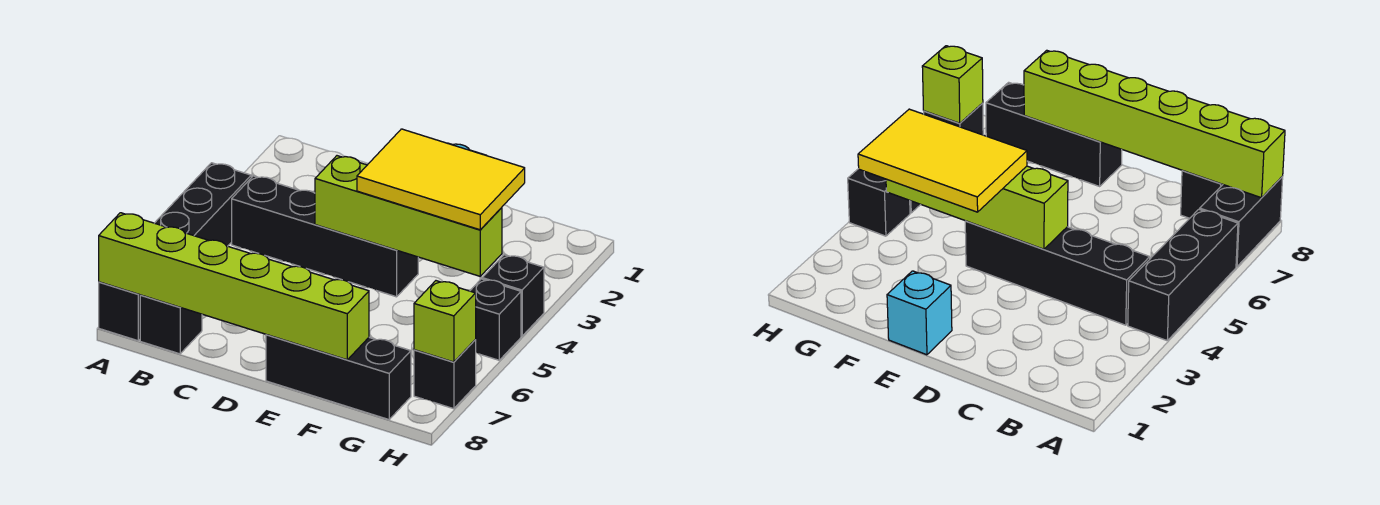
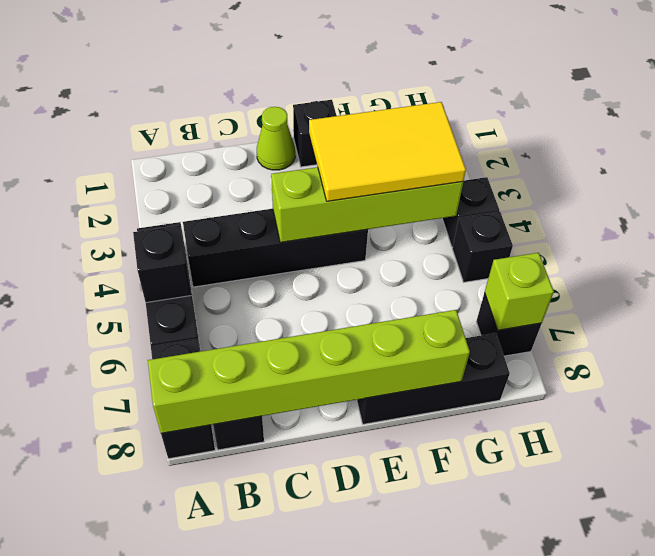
none -> black 1x1 brick [133,225,191,303]
none -> lime 1x1 cone [257,107,295,170]
cyan 1x1 brick [887,271,952,355] -> black 1x1 brick [293,100,337,167]

